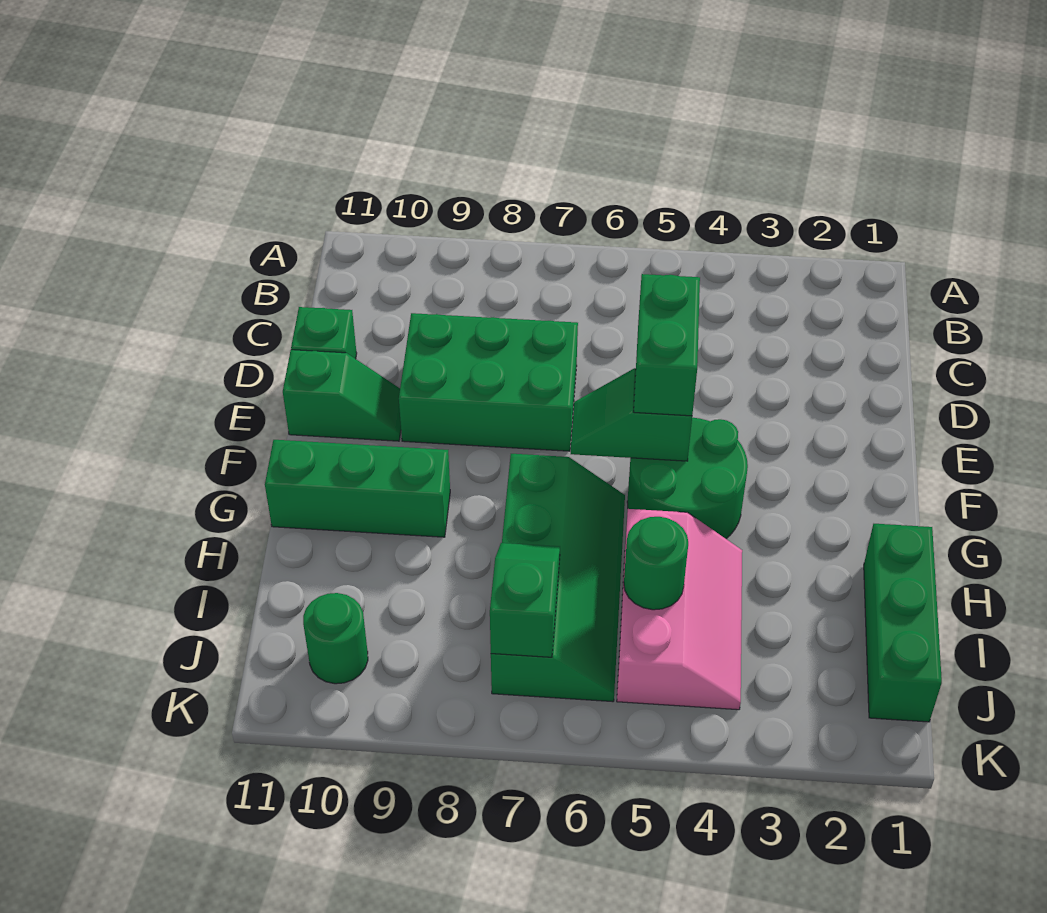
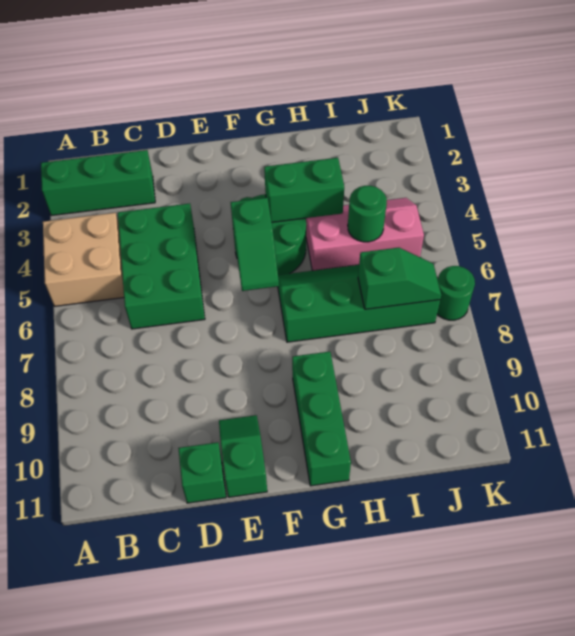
none -> tan 2x2 brick [43,213,124,306]
green 2x3 brick [399,313,578,451] -> green 2x3 brick moved to [118,204,205,329]
green 1x2 brick [634,274,700,416] -> green 1x2 brick moved to [264,158,344,222]
green 1x3 brick [864,524,942,722] -> green 1x3 brick moved to [41,150,155,216]
green 1x2 slope [490,543,560,657] -> green 1x2 slope turned to [358,248,441,309]
green 1x1 round brick [303,593,368,684] -> green 1x1 round brick moved to [437,266,475,320]

